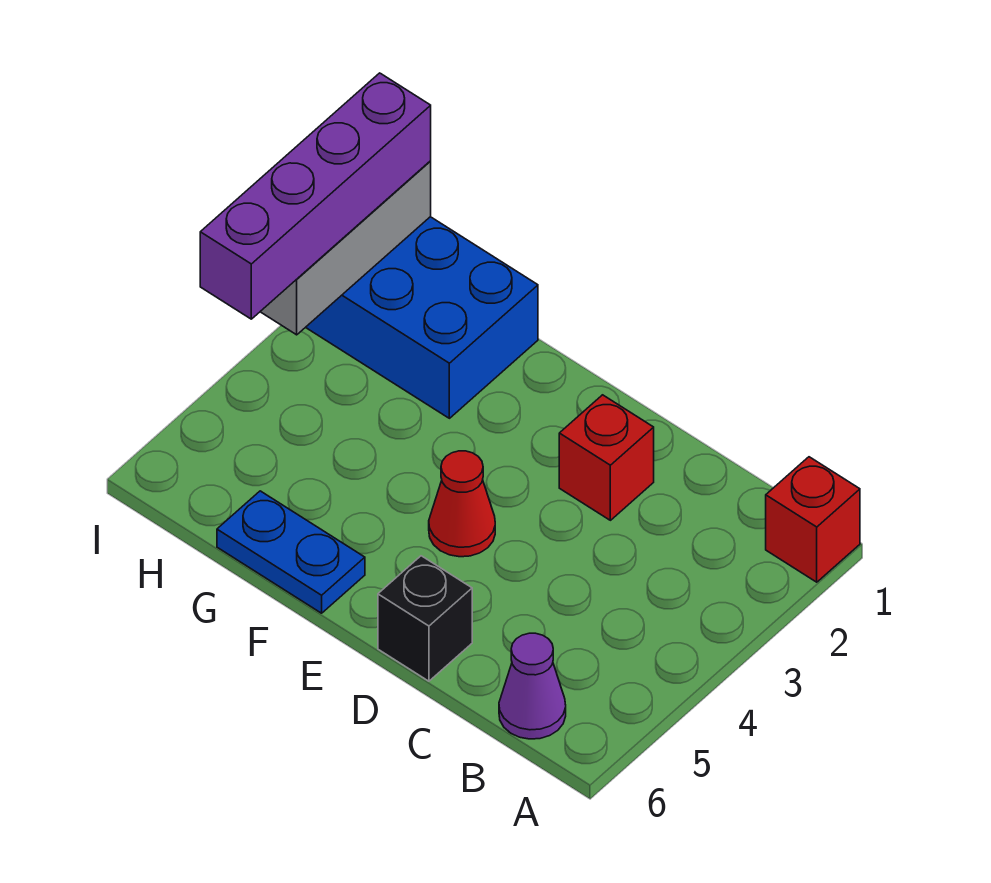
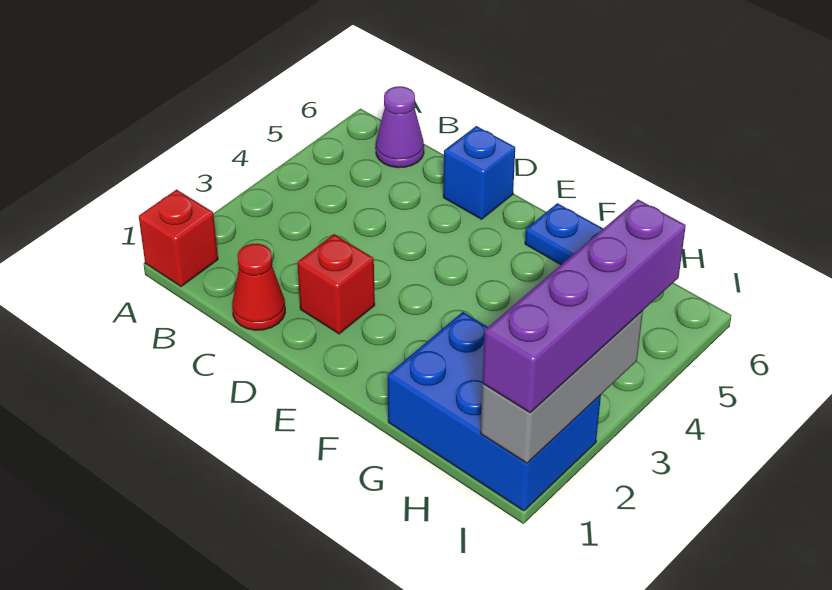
black 1x1 brick [378,556,472,681] -> blue 1x1 brick [443,126,515,219]
red 1x1 cone [429,451,495,557] -> red 1x1 cone moved to [232,244,285,330]

